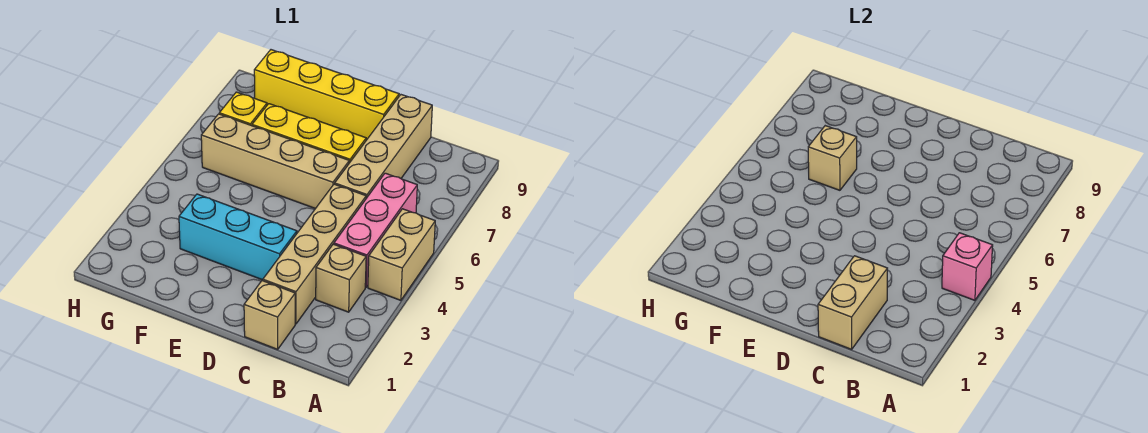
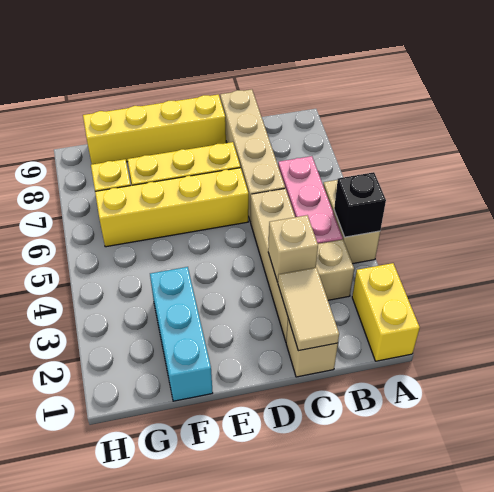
none -> yellow 1x2 brick [352,263,420,361]
pink 1x1 brick [942,233,993,300] -> black 1x1 brick [334,172,386,237]
tan 1x2 brick [818,256,887,349] -> tan 1x2 tile [278,268,339,351]
cyan 1x3 brick [179,194,297,280] -> cyan 1x3 brick turned to [150,267,213,401]
tan 1x4 brick [201,114,349,209] -> yellow 1x4 brick [95,168,249,247]
tan 1x1 brick [808,126,857,190] -> tan 1x1 brick moved to [268,215,318,282]

